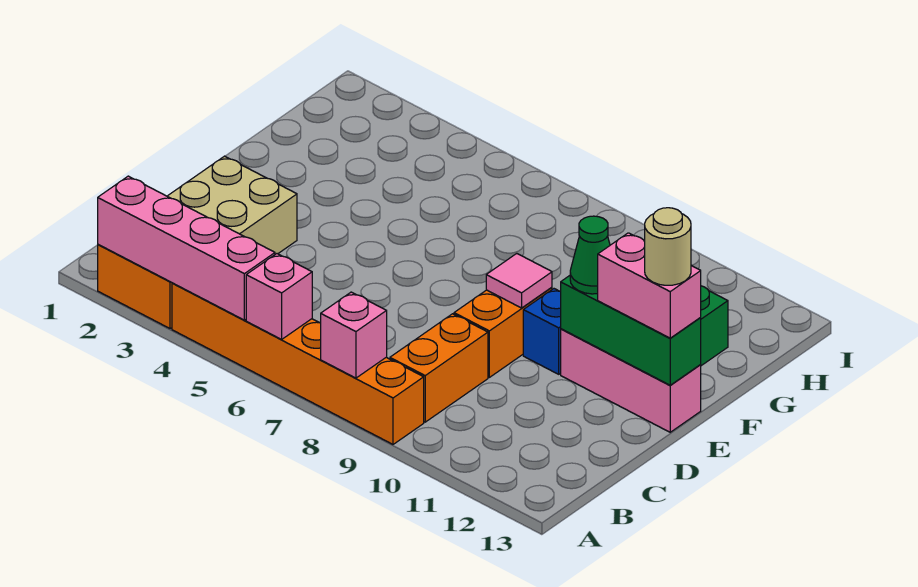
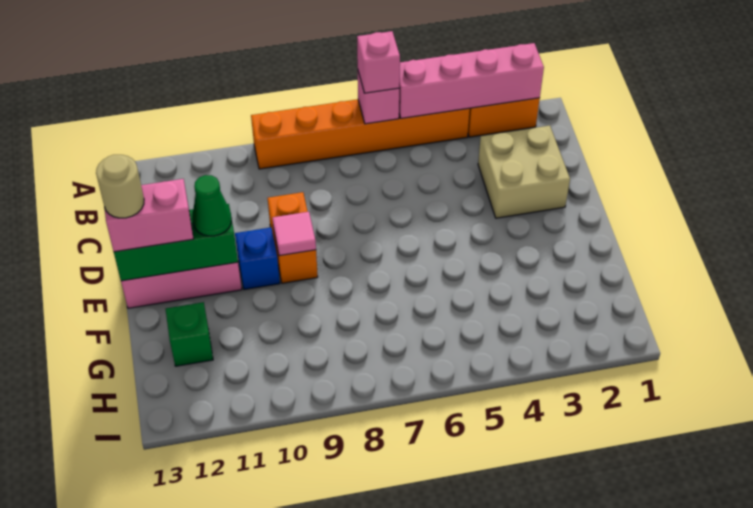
pink 1x1 brick [321,292,387,378] -> pink 1x1 brick moved to [357,31,400,93]
orange 1x2 brick [390,314,488,422] -> none

